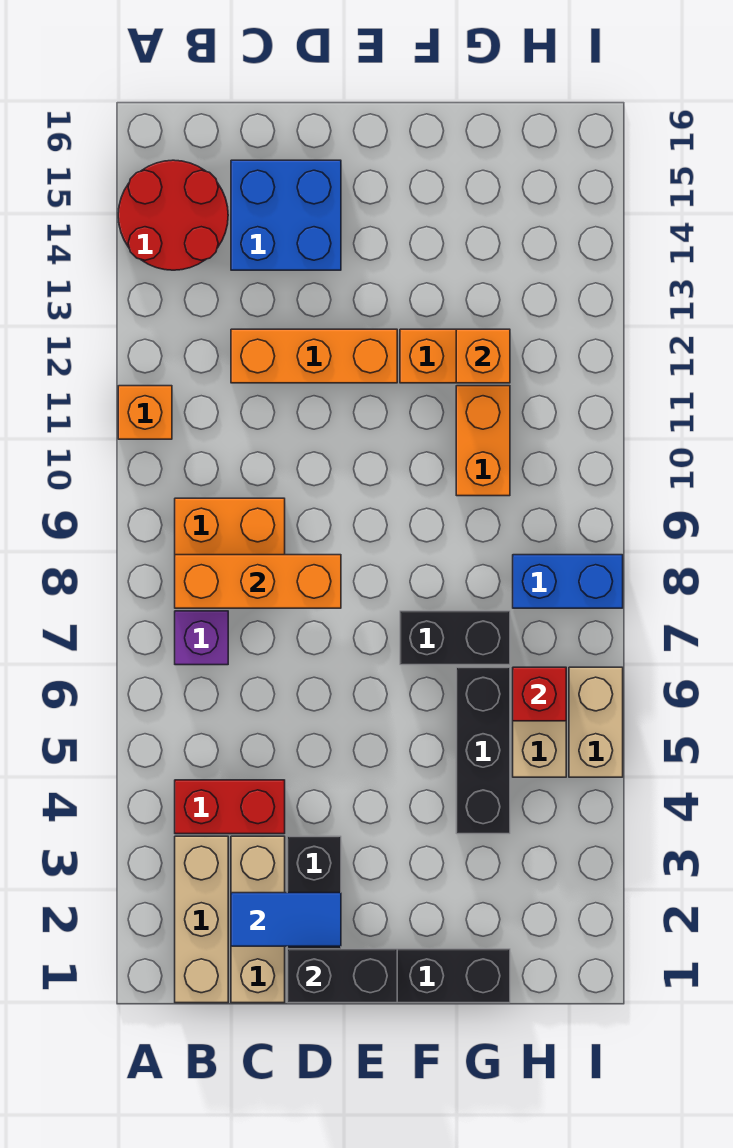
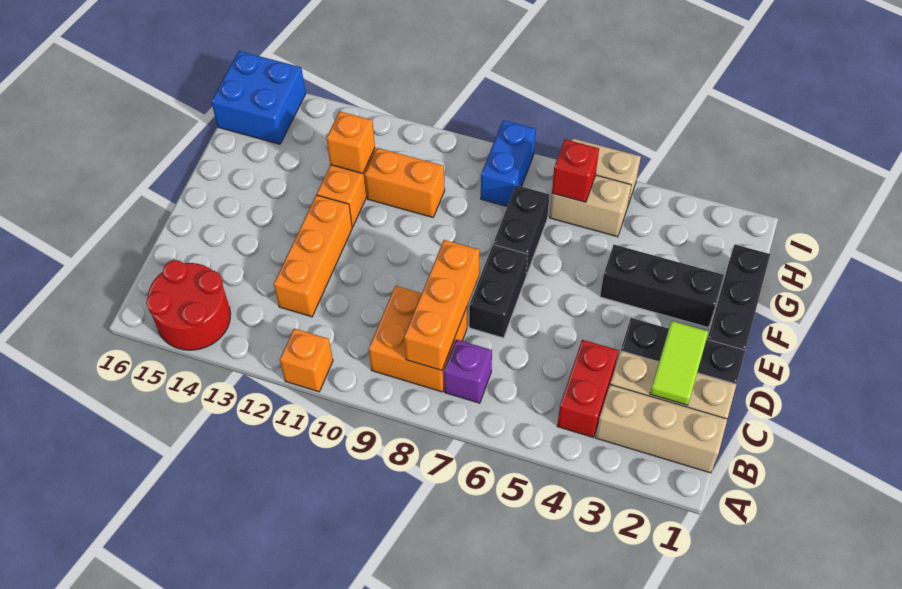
blue 1x2 tile [231,893,341,946] -> lime 1x2 tile [650,321,708,405]
blue 2x2 brick [231,160,341,270] -> blue 2x2 brick moved to [211,51,306,144]
black 1x2 brick [287,949,397,1003] -> black 1x2 brick moved to [469,245,527,338]
black 1x3 brick [456,667,510,834] -> black 1x3 brick moved to [600,245,724,327]

